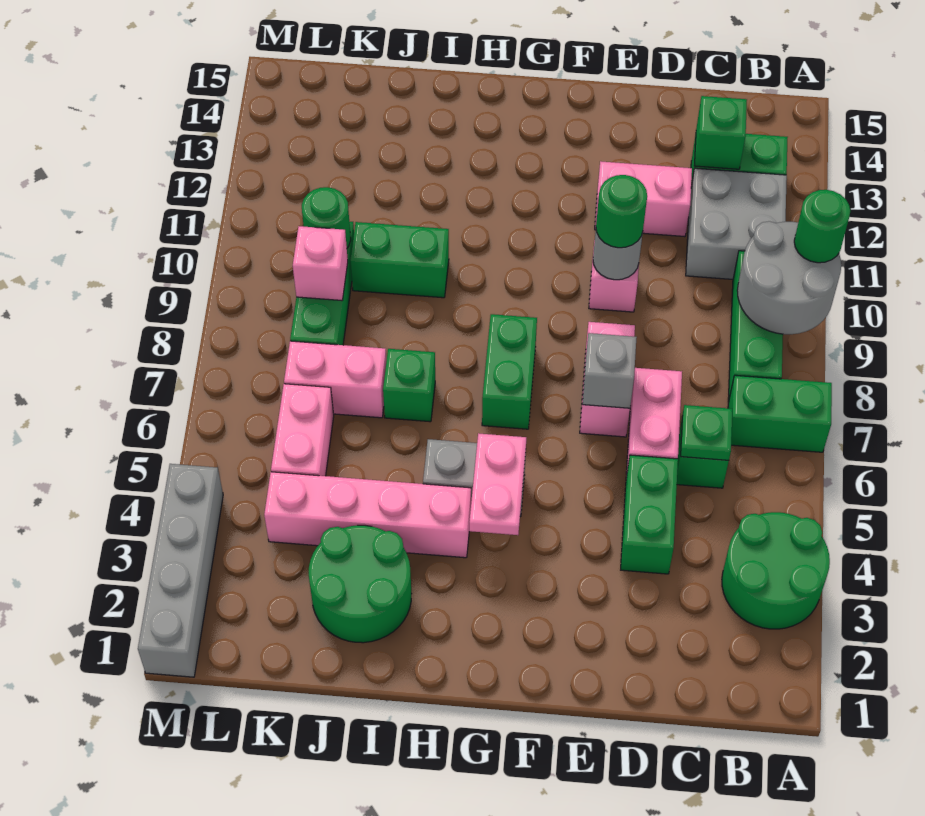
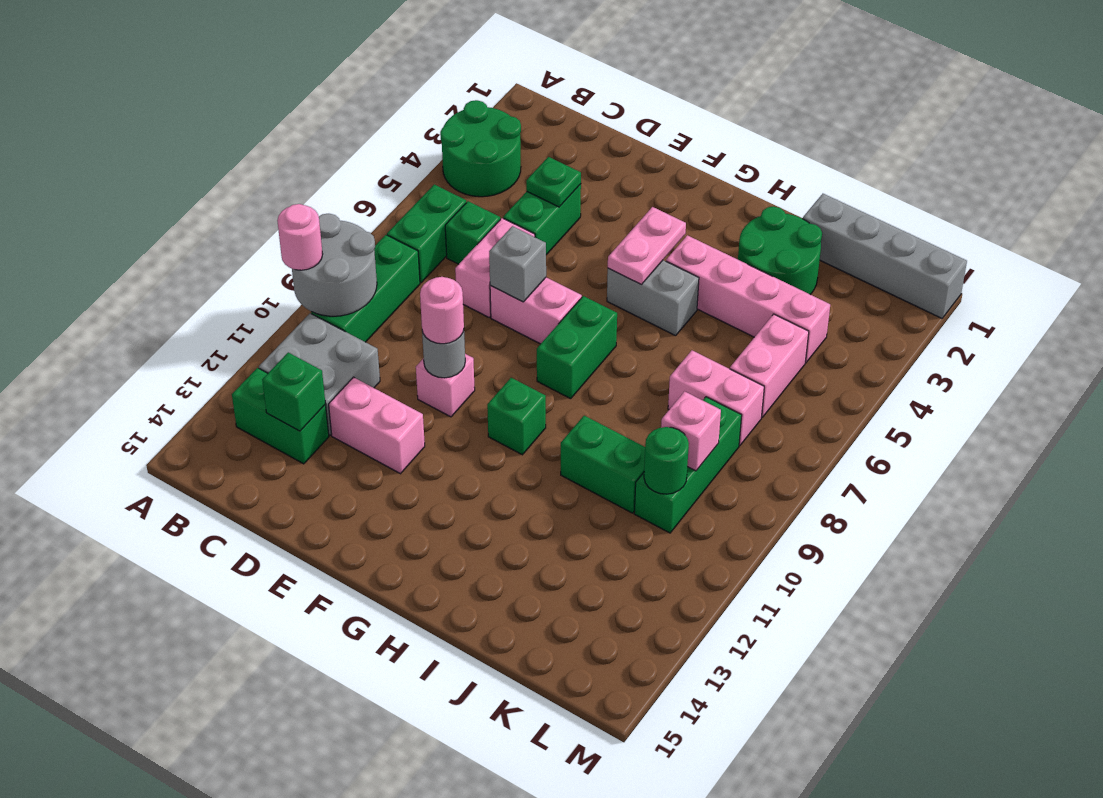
green 1x2 brick [728,375,832,452] -> green 1x2 brick turned to [387,184,466,283]
green 1x1 round brick [794,190,850,263] -> pink 1x1 round brick [277,204,323,270]
green 1x1 plate [681,405,732,460] -> green 1x1 plate moved to [526,157,581,207]
pink 1x2 brick [580,322,635,437] -> pink 1x2 brick turned to [490,277,582,344]
green 1x1 round brick [596,175,647,248] -> pink 1x1 round brick [420,277,464,344]
green 1x1 brick [383,349,435,422] -> green 1x1 brick moved to [487,378,546,455]
grey 1x4 brick [138,464,223,677] -> grey 1x4 brick turned to [803,194,967,318]

